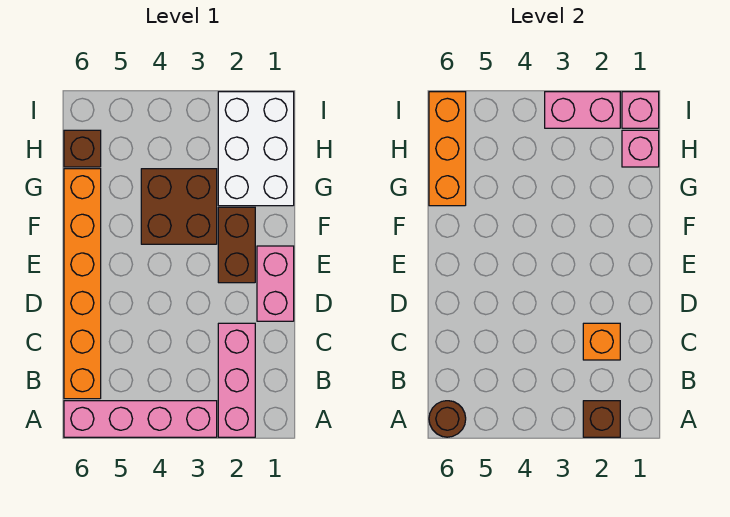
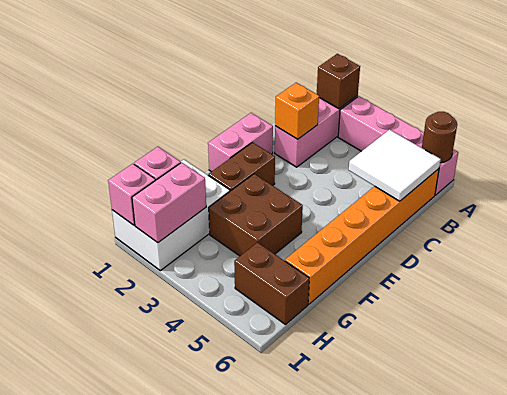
none -> white 2x2 tile [349,129,441,201]
orange 1x3 brick [429,92,466,206] -> none
brown 1x1 brick [64,130,101,167] -> brown 1x2 brick [234,242,309,325]
pink 1x2 brick [545,92,620,128] -> pink 1x2 brick turned to [132,162,206,243]

